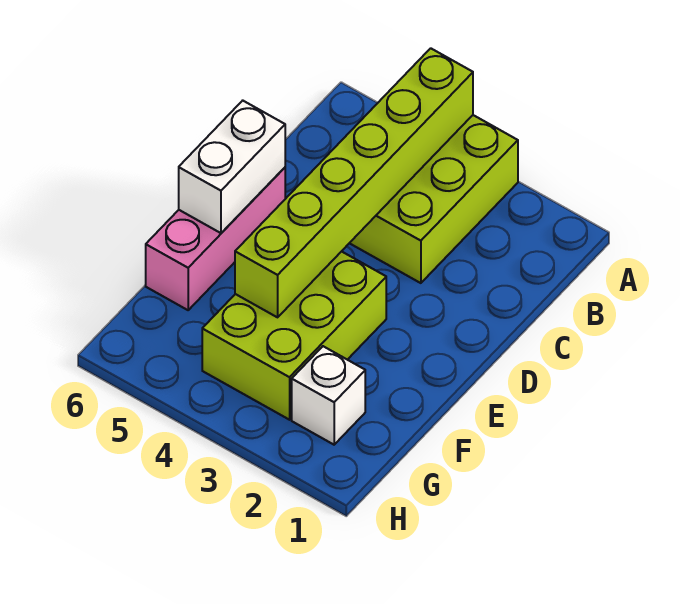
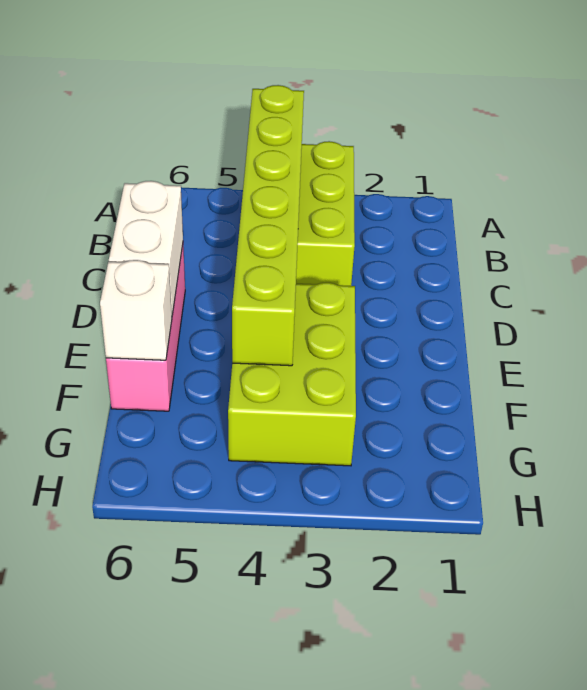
white 1x1 brick [292,346,365,445] -> white 1x1 brick moved to [100,260,172,360]

